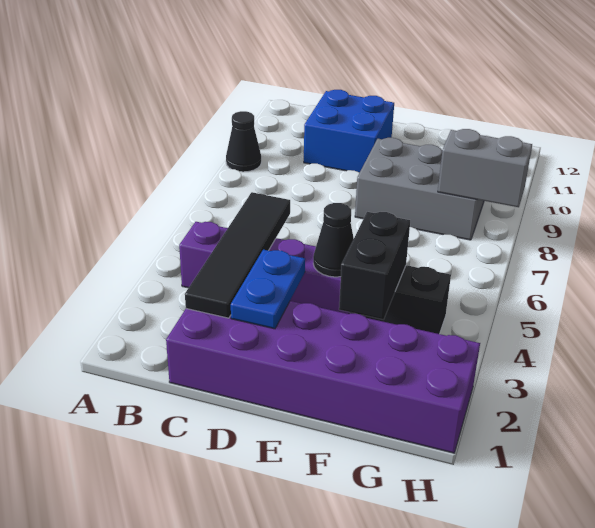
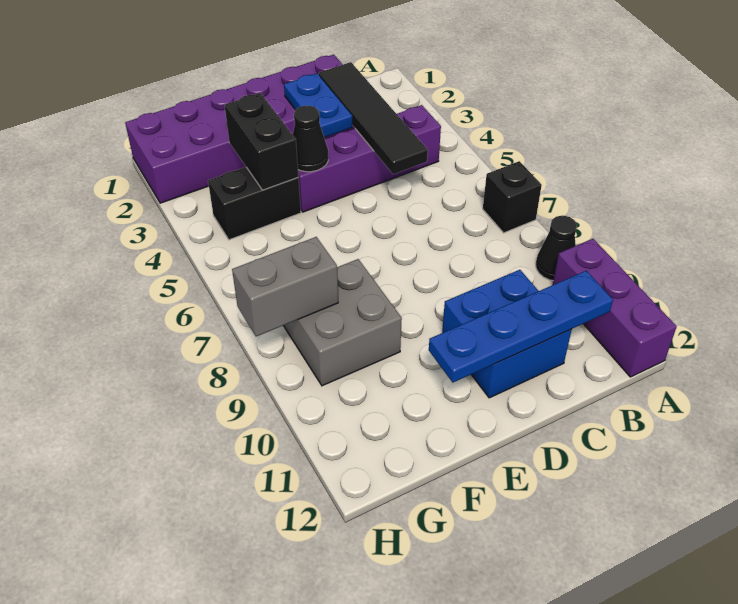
none -> black 1x1 brick [483,161,542,233]
none -> purple 1x3 brick [553,239,677,377]
none -> blue 1x4 plate [429,271,613,382]
grey 2x3 brick [355,138,484,240] -> grey 2x2 brick [284,259,402,386]

